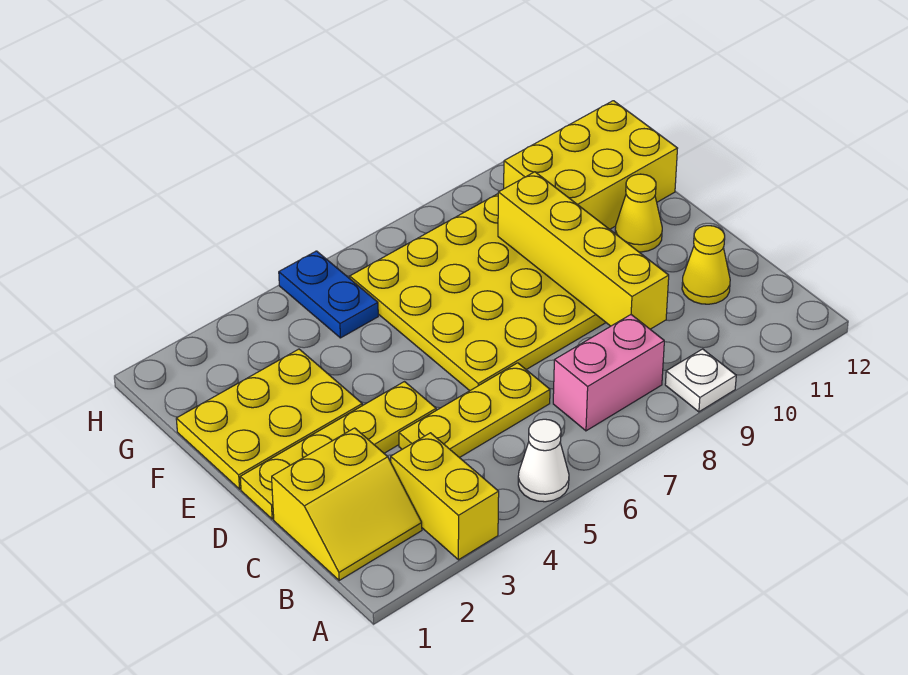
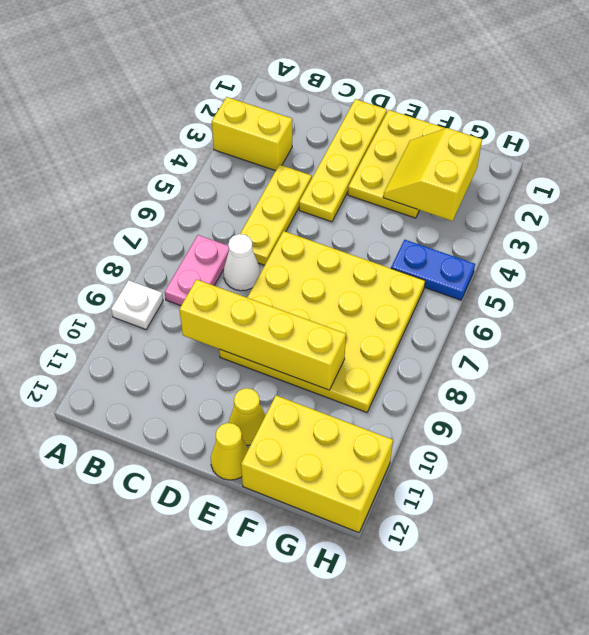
white 1x1 cone [518,419,569,502] -> white 1x1 cone moved to [224,234,260,291]
yellow 2x2 slope [272,428,422,580] -> yellow 2x2 slope moved to [383,128,482,221]
pink 1x2 brick [553,315,664,431] -> pink 1x2 plate [165,235,229,306]
yellow 1x1 cone [682,226,730,304] -> yellow 1x1 cone moved to [211,423,248,480]
yellow 2x3 brick [504,101,678,229] -> yellow 2x3 brick turned to [241,395,393,533]

